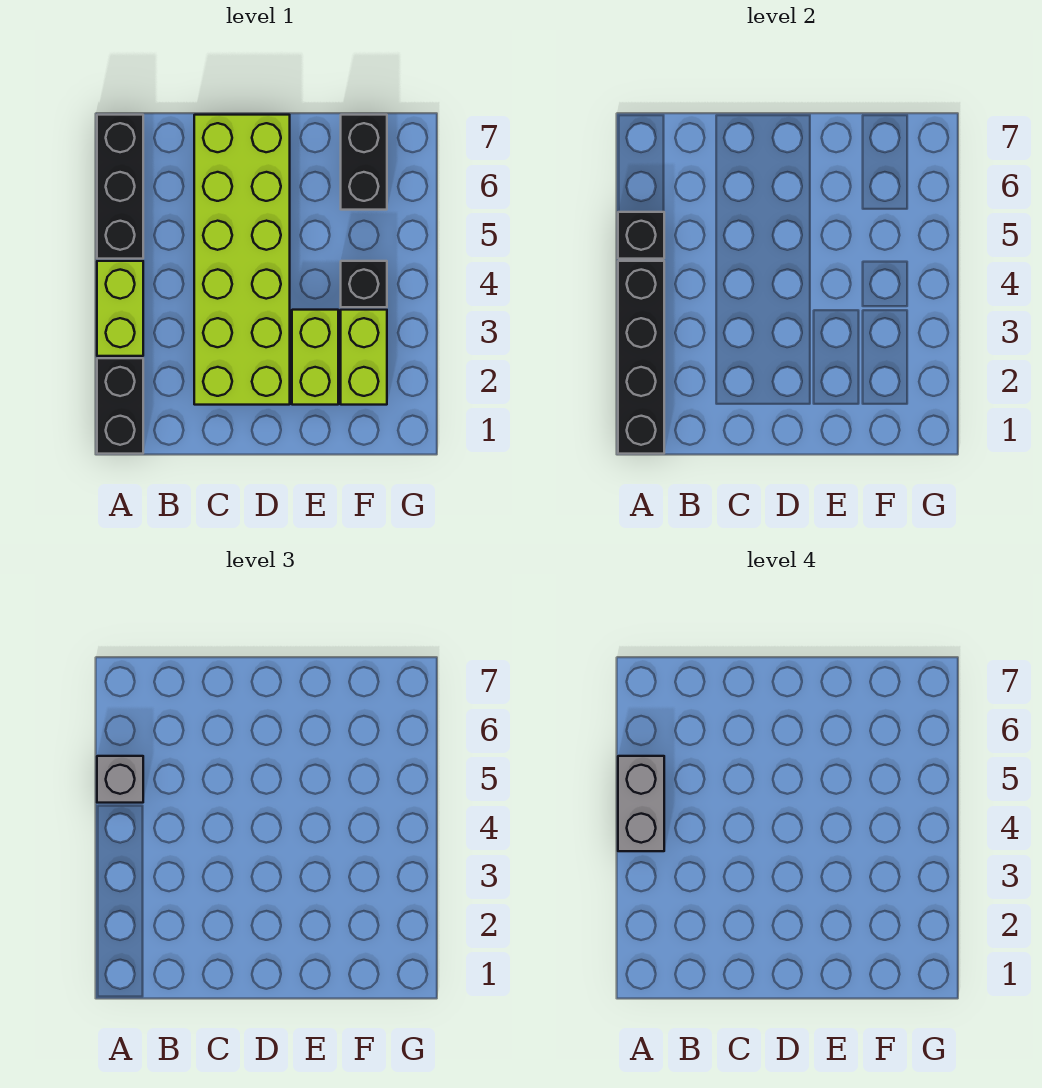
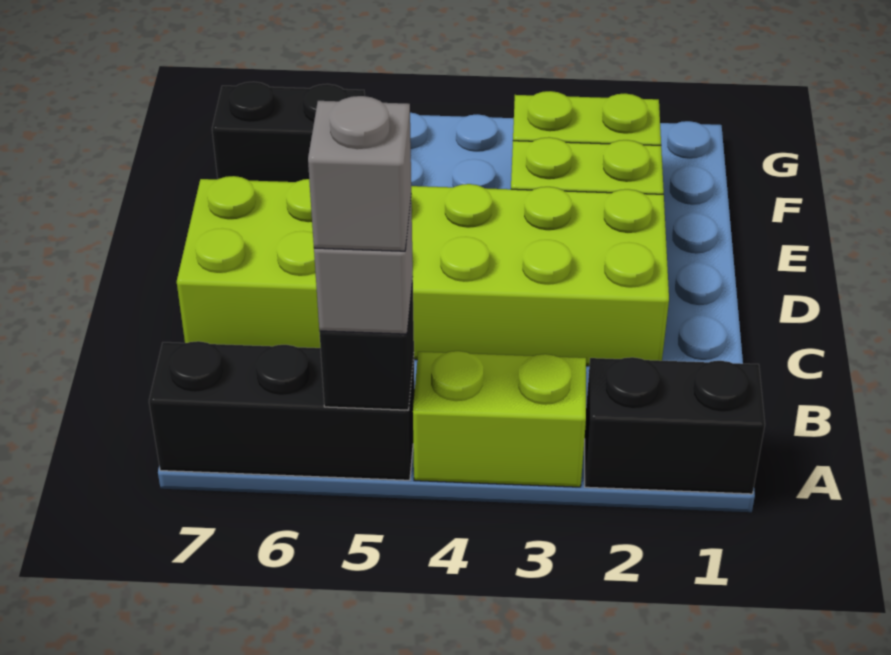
black 1x4 brick [618,261,664,454] -> none
grey 1x2 brick [618,756,664,851] -> grey 1x1 brick [308,96,411,251]
black 1x1 brick [341,261,387,307] -> none

